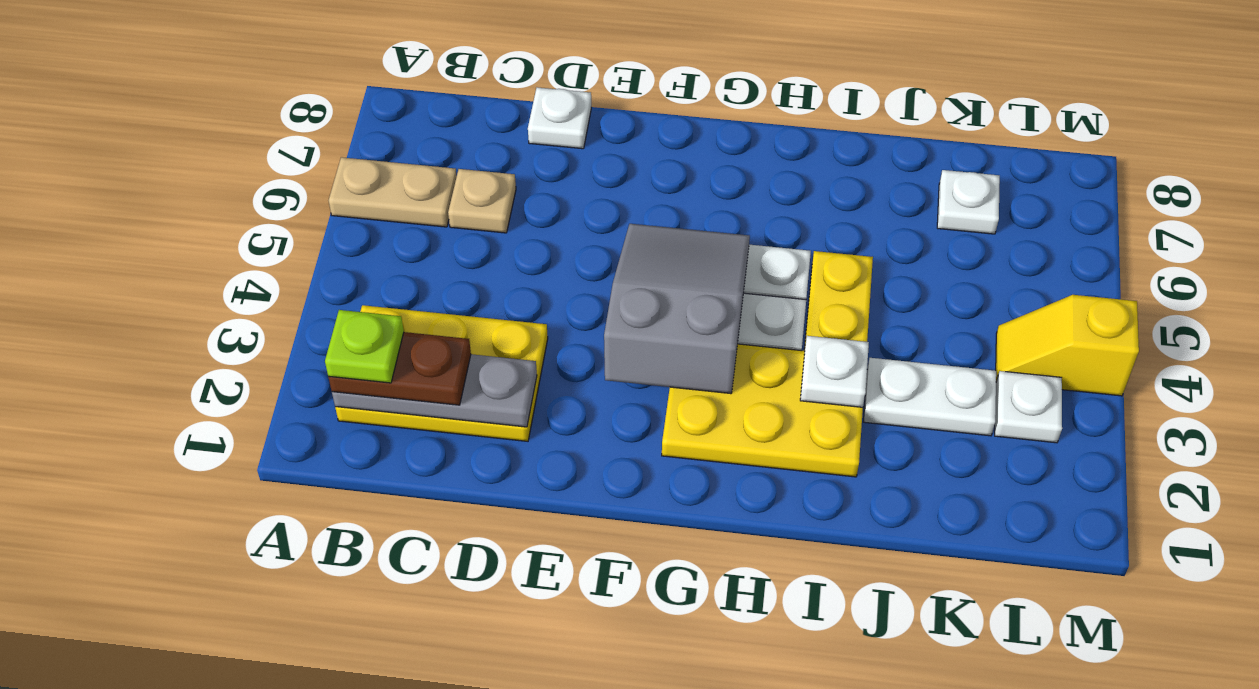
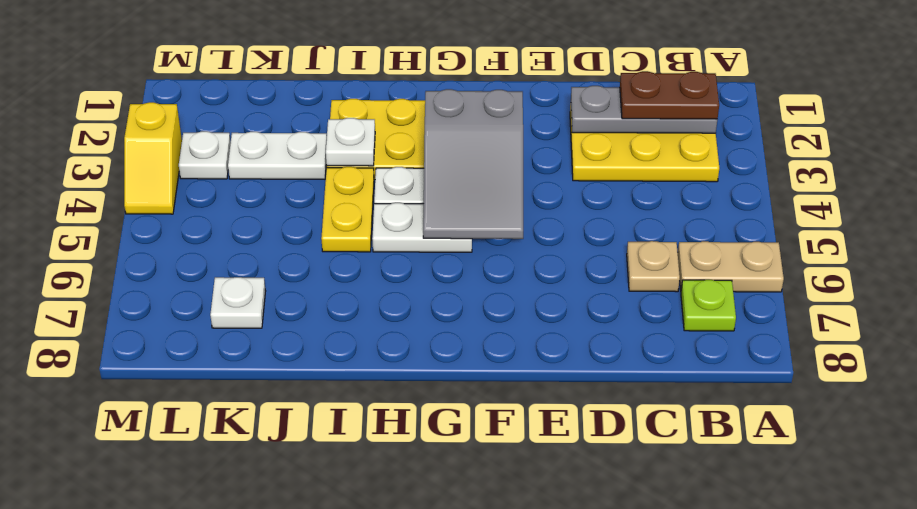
lime 1x1 plate [325,310,404,383] -> lime 1x1 plate moved to [681,280,736,331]
white 1x1 plate [528,87,591,149] -> none
yellow 1x2 slope [996,295,1139,396] -> yellow 1x2 slope turned to [124,102,182,214]

